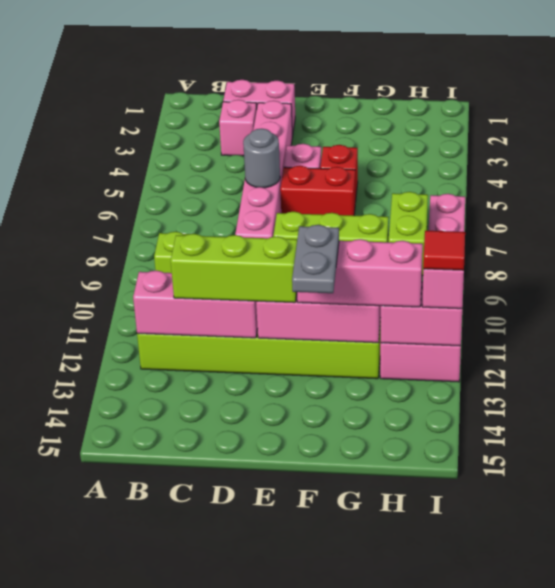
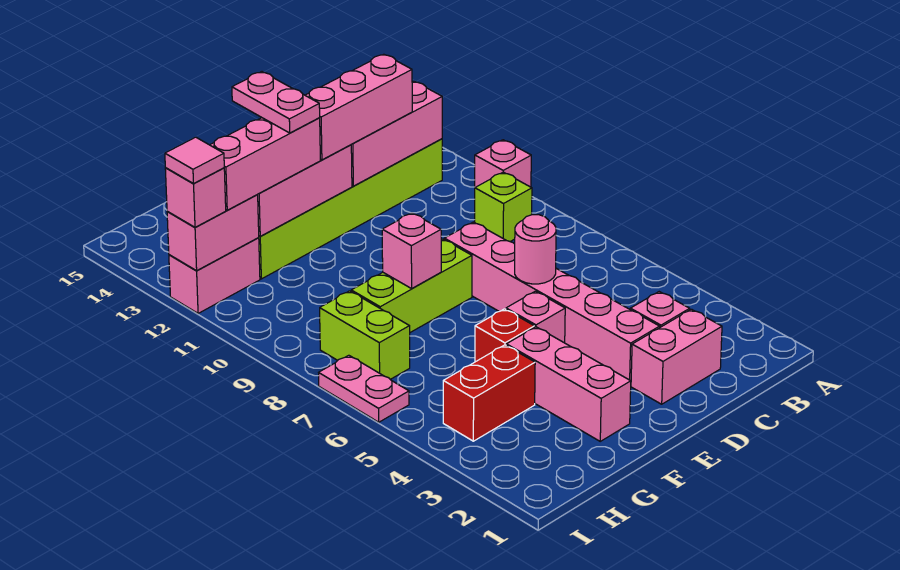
none -> pink 1x1 brick [475,140,531,187]
lime 1x3 brick [171,234,297,303] -> pink 1x3 brick [305,54,412,160]
grey 1x1 round brick [243,129,280,188] -> pink 1x1 round brick [515,215,556,284]
red 1x2 brick [280,166,355,216] -> red 1x2 brick moved to [443,345,535,441]
none -> pink 1x3 brick [506,327,631,441]
none -> pink 1x1 brick [382,213,441,289]
grey 1x2 plate [292,225,339,293] -> pink 1x2 plate [232,72,320,133]
red 1x1 tile [423,231,465,270] -> pink 1x1 tile [165,137,224,184]

